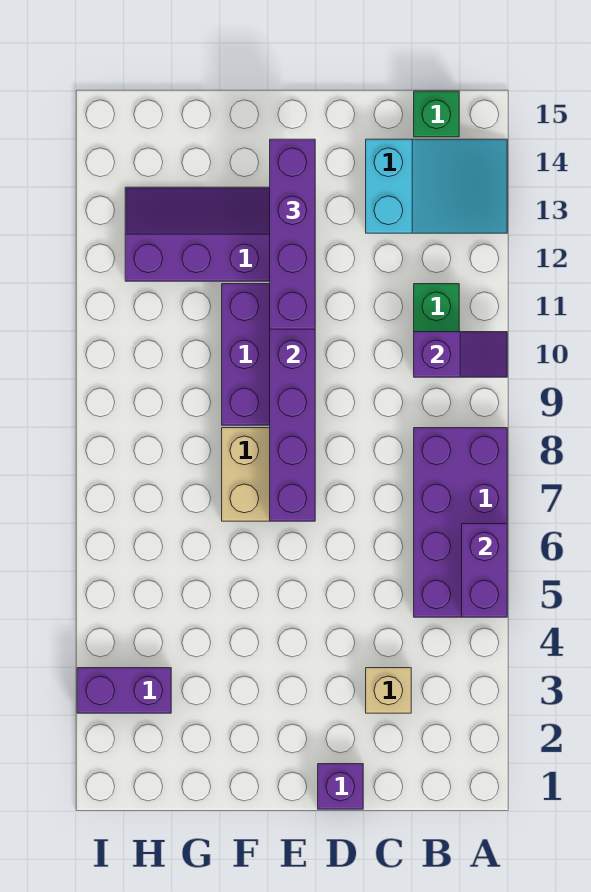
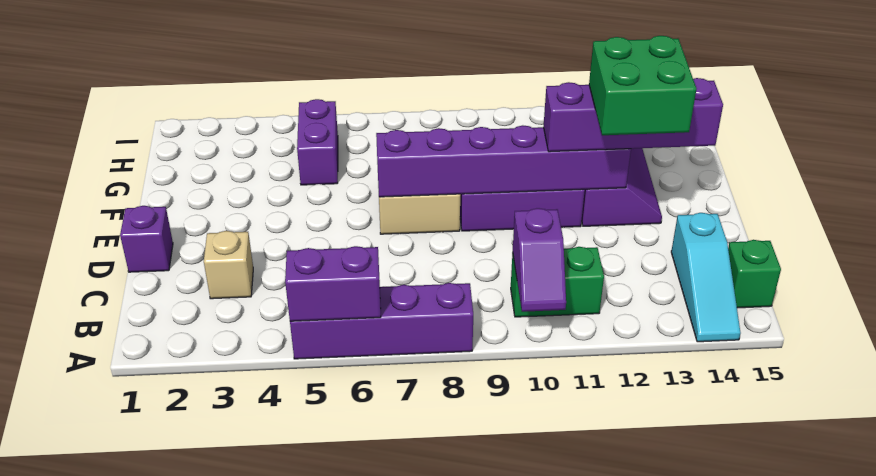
purple 2x4 brick [414,428,507,617] -> purple 1x4 brick [290,283,473,359]
cyan 2x3 slope [366,139,507,233] -> cyan 1x3 slope [671,213,741,342]
none -> green 2x2 brick [589,36,696,135]
purple 1x2 brick [77,668,171,713] -> purple 1x2 brick moved to [297,99,338,185]

